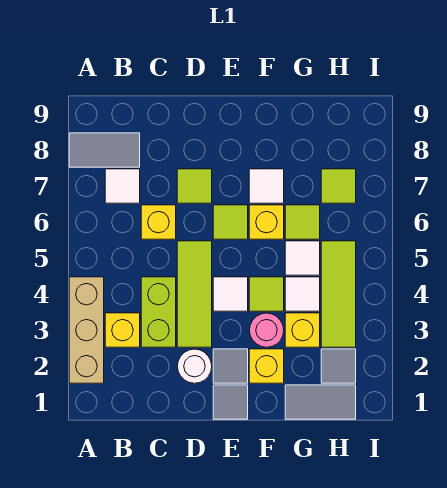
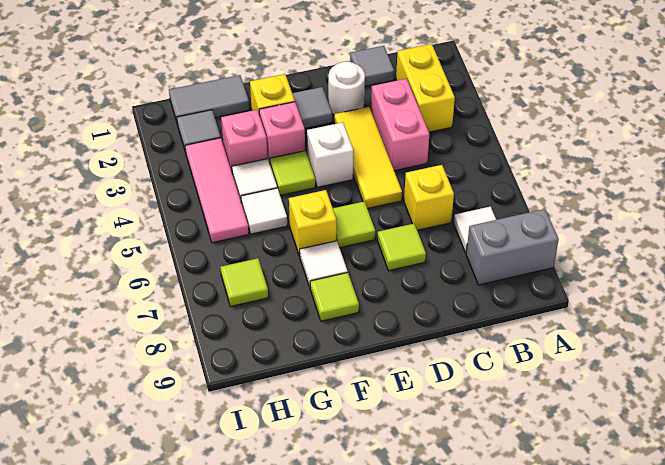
tan 1x3 brick [69,277,104,383] -> none
grey 1x2 tile [69,133,140,167] -> grey 1x2 brick [466,209,559,285]
yellow 1x1 brick [105,313,140,347] -> yellow 1x2 brick [396,44,455,132]
lime 1x2 brick [141,277,176,347] -> pink 1x2 brick [371,79,429,171]
lime 1x3 tile [177,241,212,347] -> yellow 1x3 tile [334,107,402,209]
grey 1x1 tile [213,385,248,419] -> grey 1x1 tile moved to [350,46,394,86]
white 1x1 tile [213,277,248,311] -> white 1x1 brick [307,122,353,187]
pink 1x1 round brick [249,313,284,347] -> pink 1x1 brick [259,102,305,163]
yellow 1x1 brick [285,313,320,347] -> pink 1x1 brick [221,110,268,172]
lime 1x1 tile [285,205,320,239] -> lime 1x1 tile moved to [310,273,359,321]
lime 1x3 tile [321,241,356,347] -> pink 1x3 tile [185,138,249,243]

